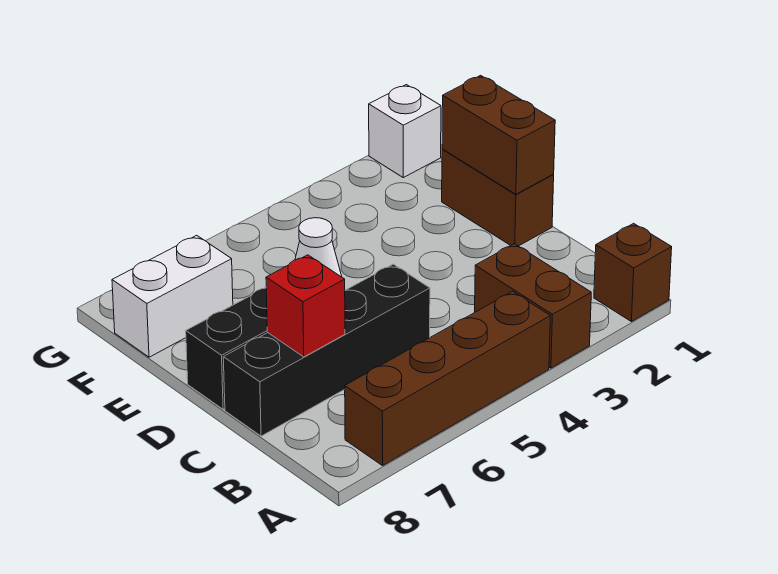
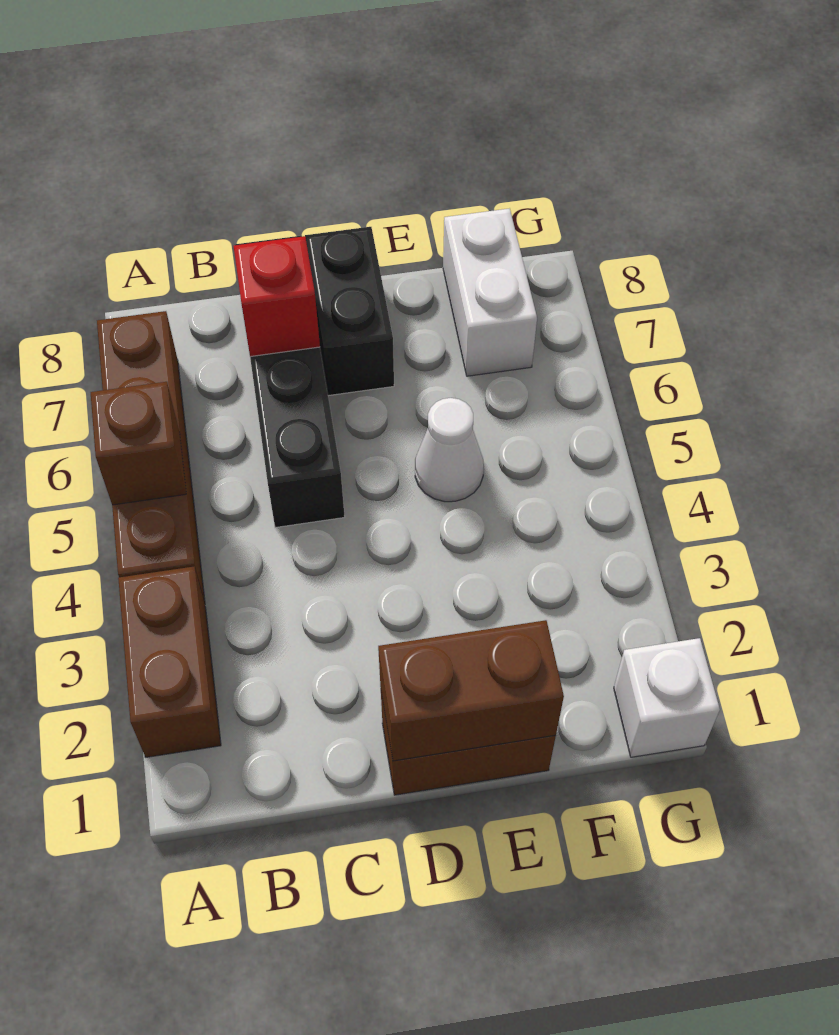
brown 1x1 brick [594,223,672,322] -> brown 1x1 brick moved to [91,382,186,505]
brown 1x2 brick [475,244,591,368] -> brown 1x2 brick turned to [118,567,221,757]

